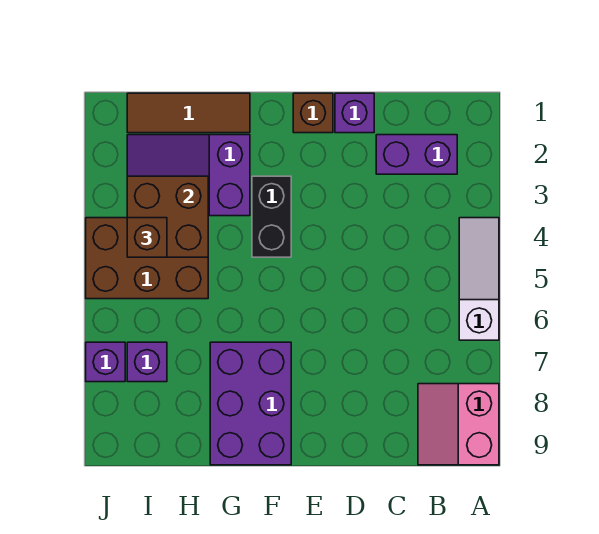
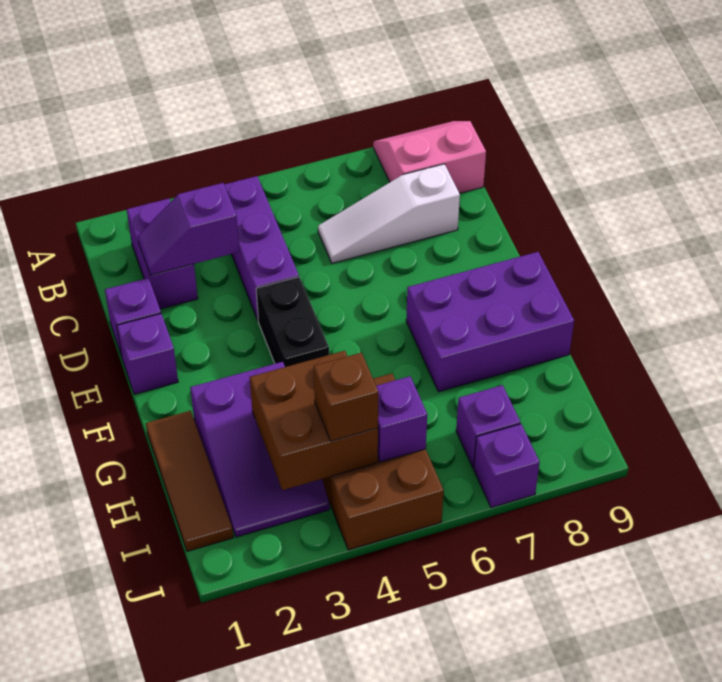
white 1x3 slope [459,218,499,340] -> white 1x3 slope moved to [318,164,460,263]
pink 2x2 slope [418,384,499,465] -> pink 2x2 slope turned to [373,121,486,193]
none -> purple 1x3 brick [224,176,299,320]
none -> purple 1x2 slope [138,183,239,275]
brown 1x1 brick [293,93,333,133] -> purple 1x1 brick [117,314,178,394]
black 1x2 brick [252,176,291,257] -> black 1x2 brick turned to [256,277,329,367]
none -> purple 1x1 brick [376,376,427,462]

